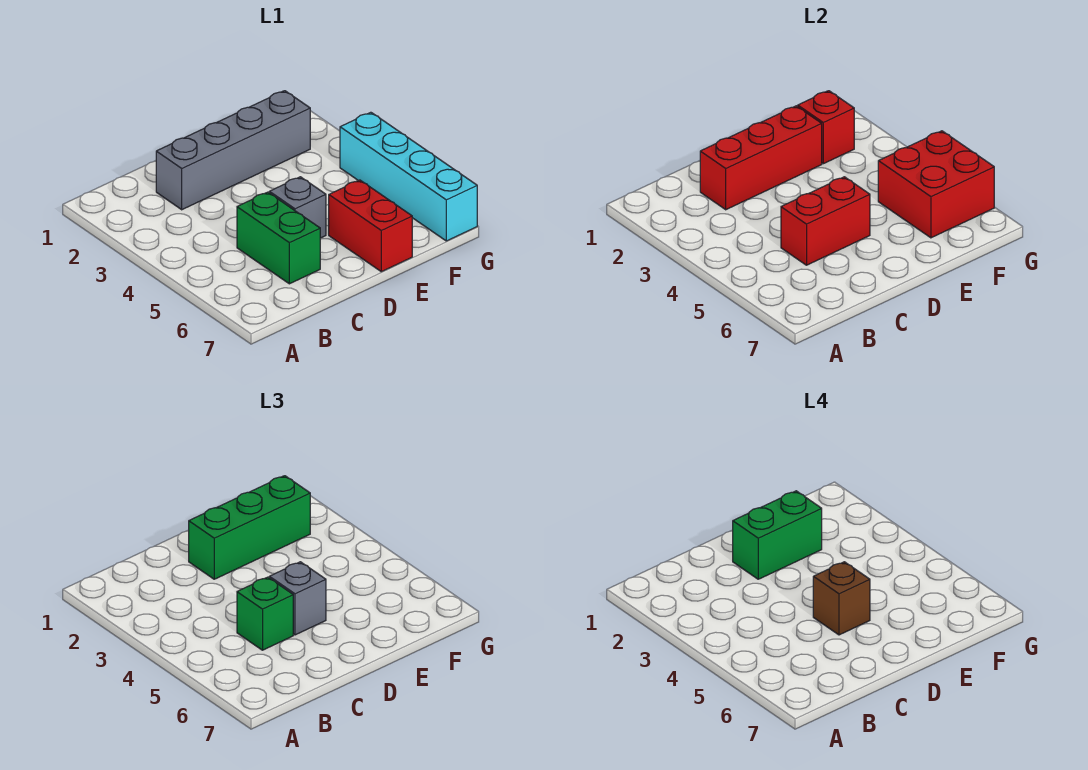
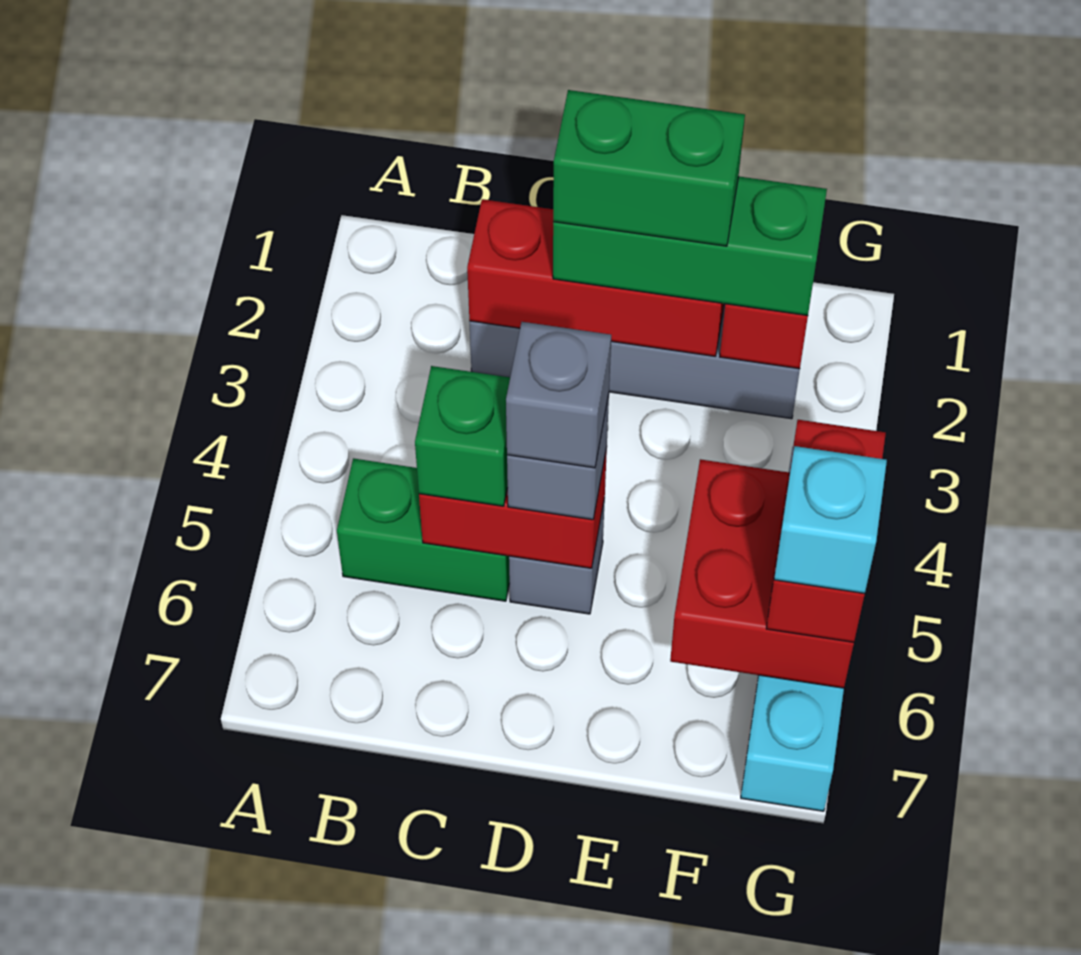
green 1x2 brick [237,192,320,284] -> green 1x2 brick turned to [337,458,510,601]
brown 1x1 brick [813,562,870,635] -> grey 1x1 brick [506,322,611,468]
red 1x2 brick [329,180,412,272] -> red 1x2 brick moved to [766,420,886,642]
none -> cyan 1x1 brick [774,446,887,594]

